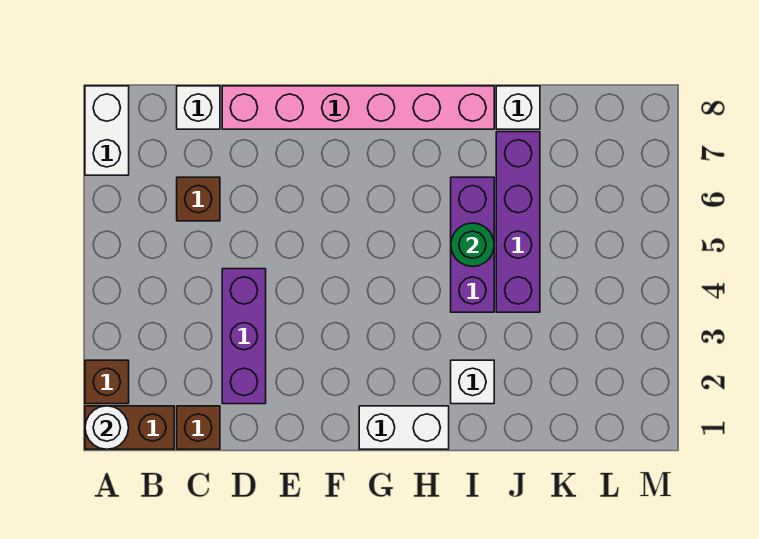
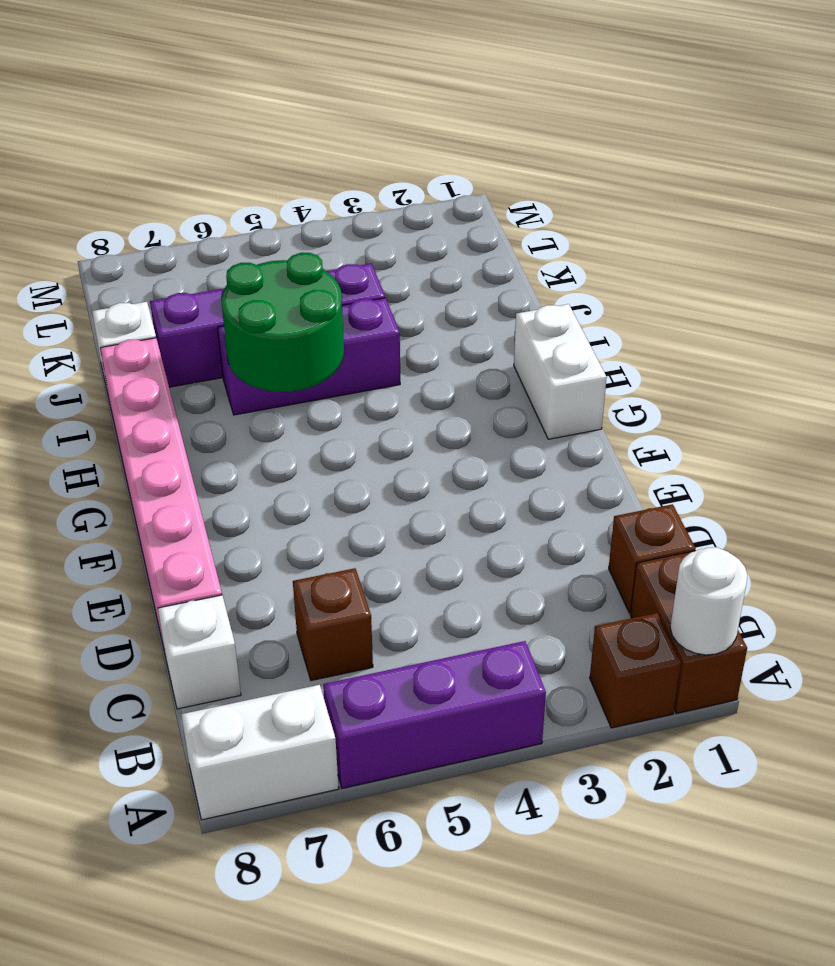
purple 1x3 brick [222,269,266,404] -> purple 1x3 brick moved to [323,641,546,788]
white 1x1 brick [451,360,494,404] -> none
green 1x1 round brick [451,223,494,267] -> green 2x2 round brick [221,253,344,392]

